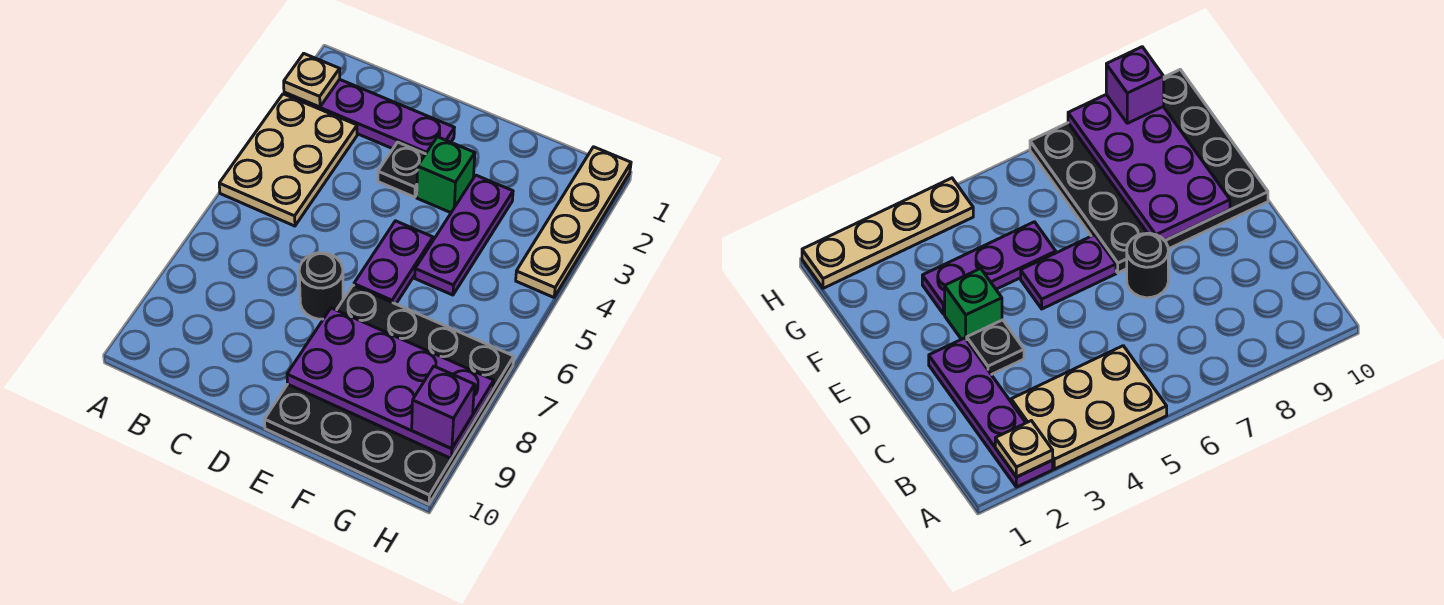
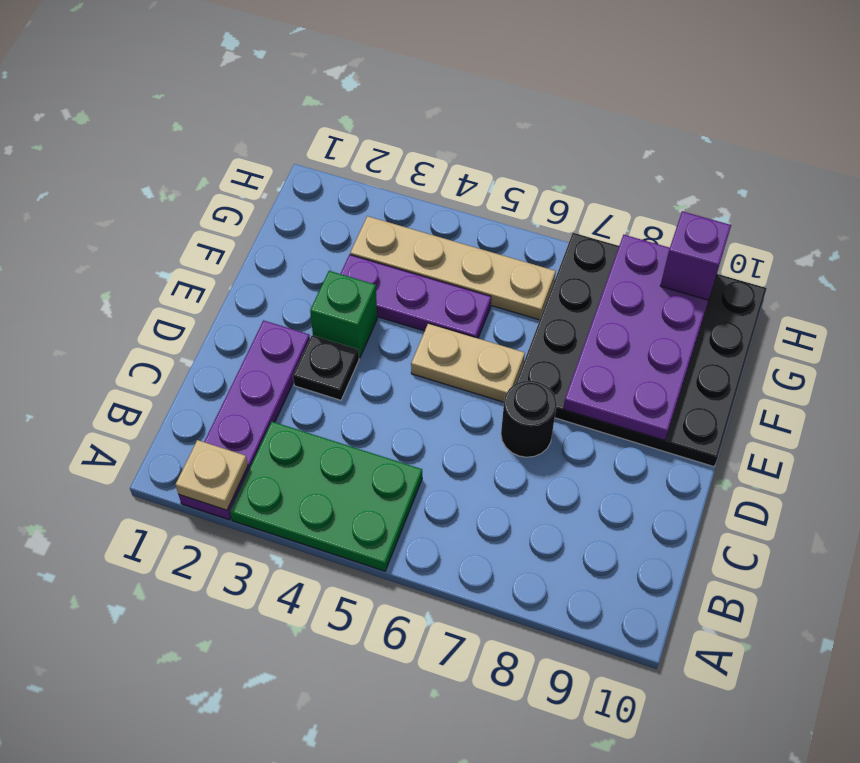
tan 2x3 plate [219,94,357,226] -> green 2x3 plate [230,422,422,571]
purple 1x2 plate [354,221,433,304] -> tan 1x2 plate [411,324,525,402]
tan 1x4 plate [516,147,631,297] -> tan 1x4 plate moved to [350,216,556,320]

